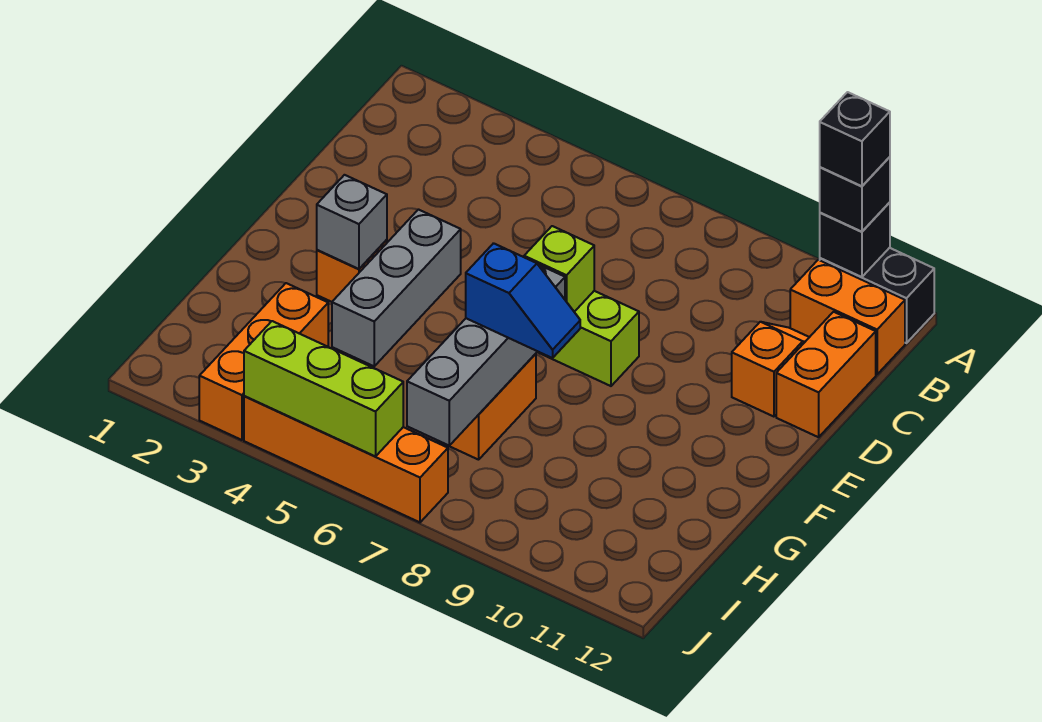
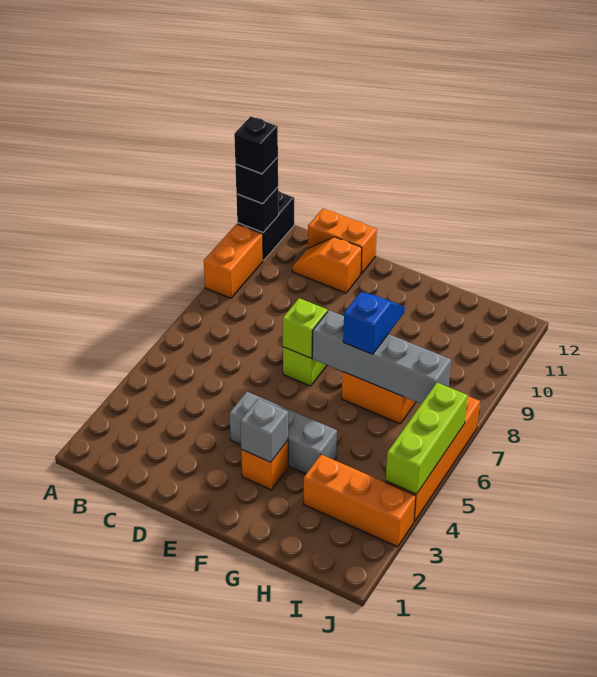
orange 1x2 brick [790,260,905,374] -> orange 1x2 brick moved to [204,224,263,298]

